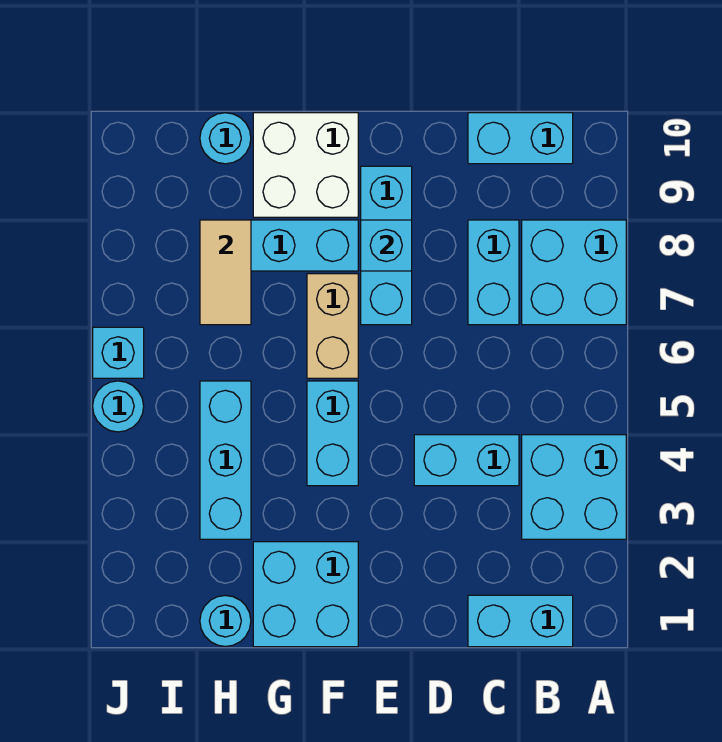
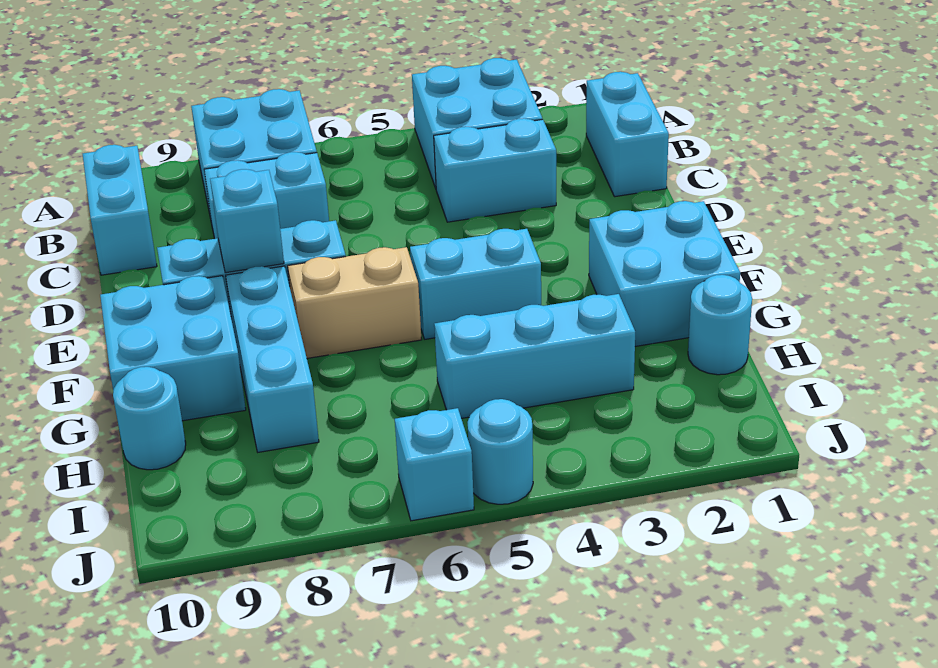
cyan 1x2 brick [414,435,519,486] -> cyan 1x2 brick turned to [434,118,556,222]
white 2x2 brick [253,113,358,217] -> cyan 2x2 brick [100,276,246,421]
tan 1x2 tile [200,220,251,325] -> none

